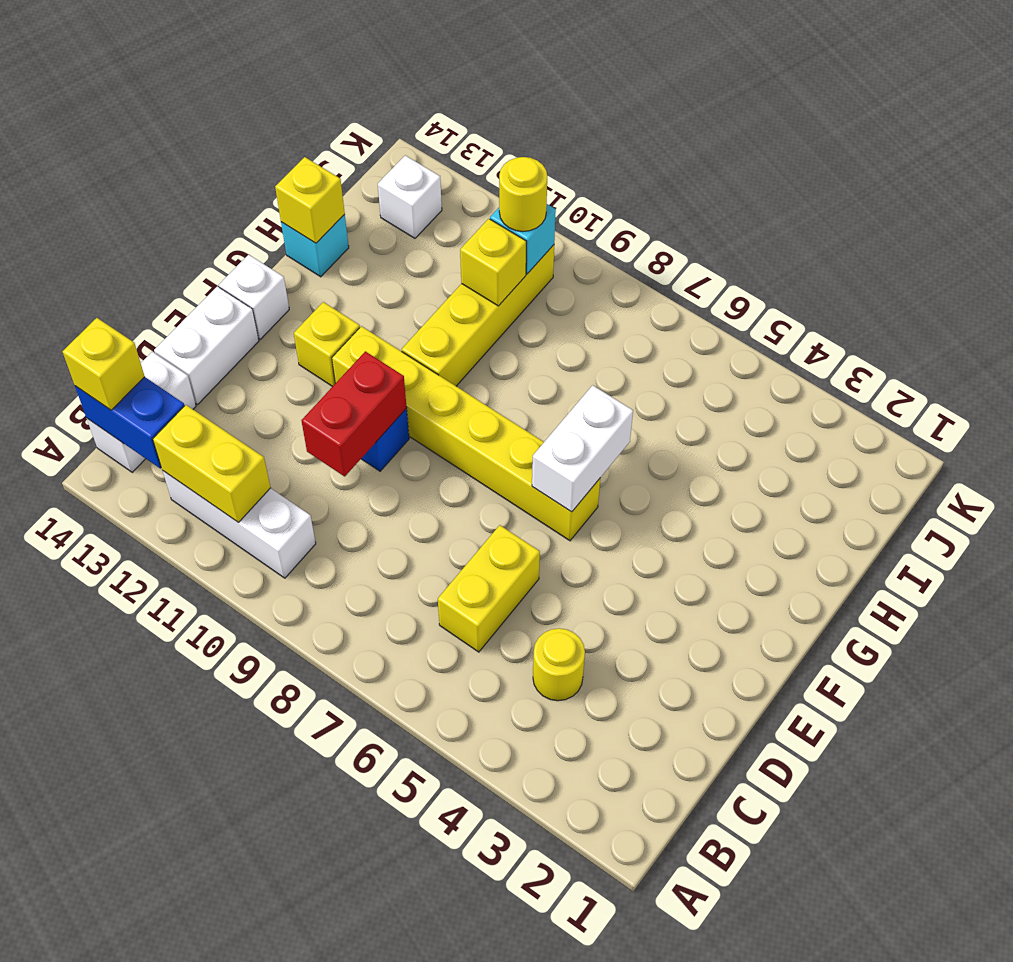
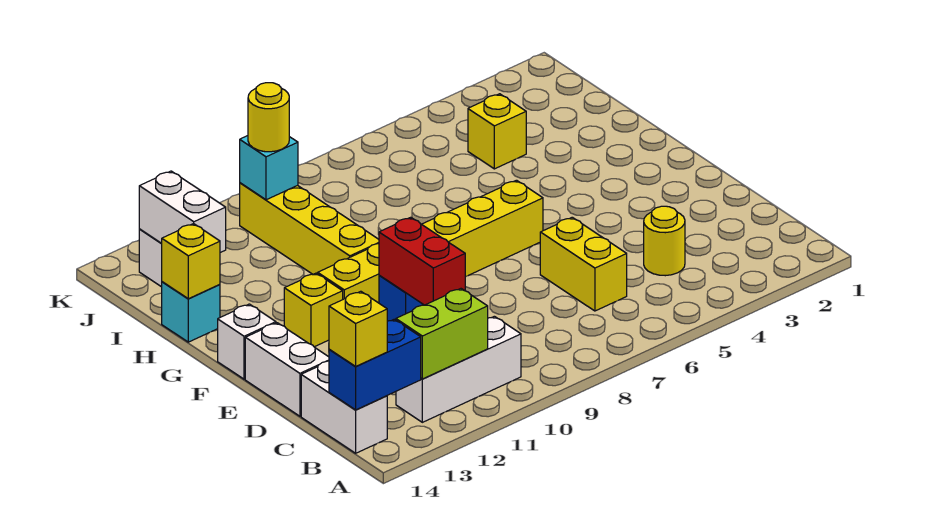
yellow 1x2 brick [153,405,271,523] -> lime 1x2 brick [396,289,488,379]
white 1x2 brick [532,385,633,512] -> white 1x2 brick moved to [139,171,226,253]
yellow 1x1 brick [460,219,526,306] -> yellow 1x1 brick moved to [468,94,526,169]

